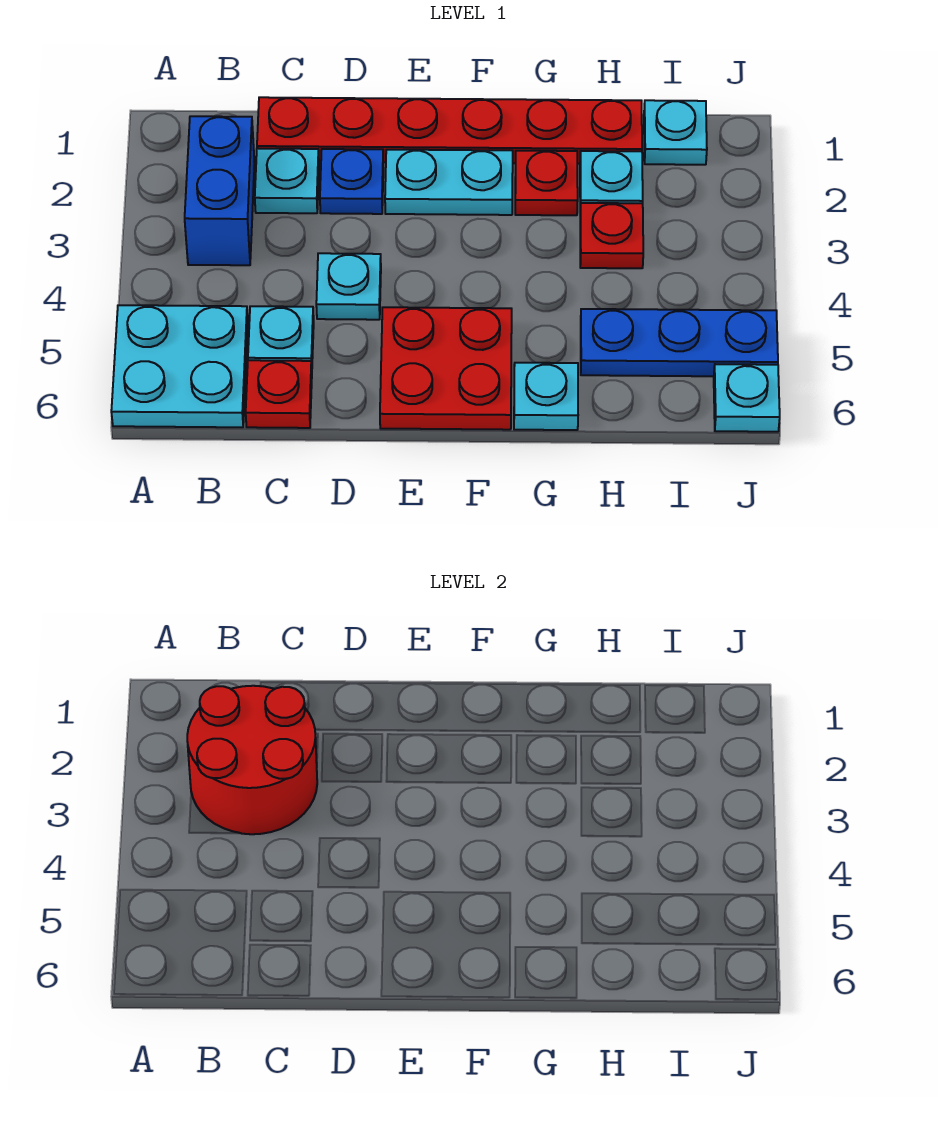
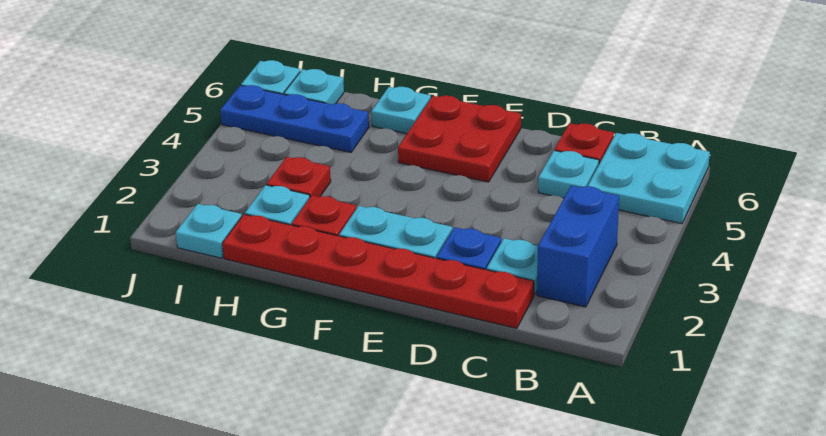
red 2x2 round brick [187,686,317,834] -> none
cyan 1x1 plate [316,253,381,320] -> cyan 1x1 plate moved to [284,69,344,104]

